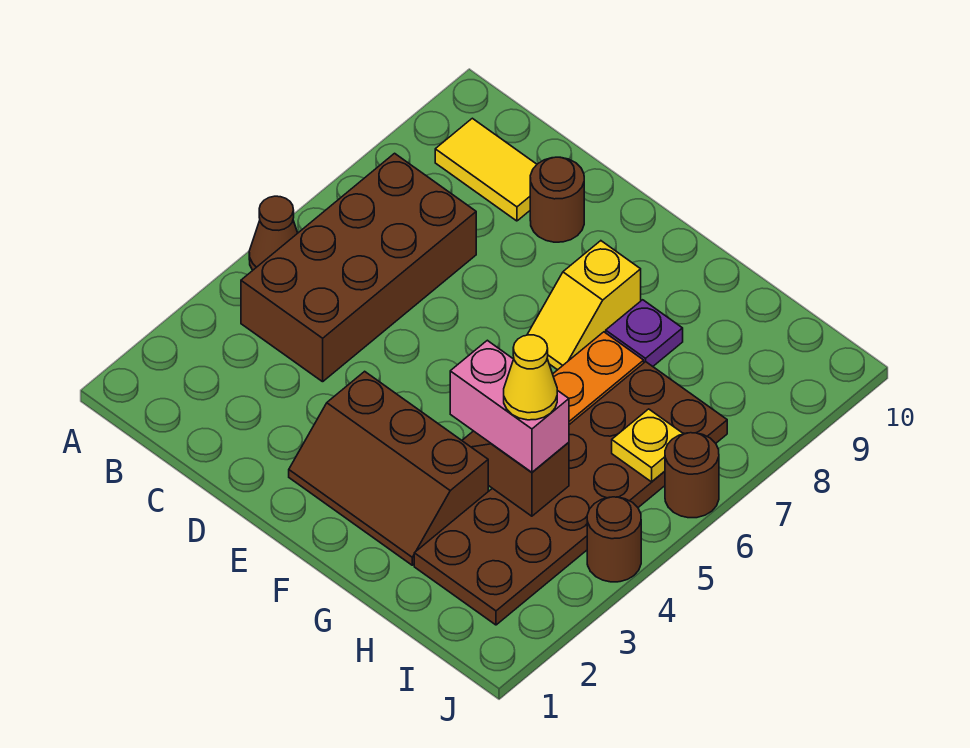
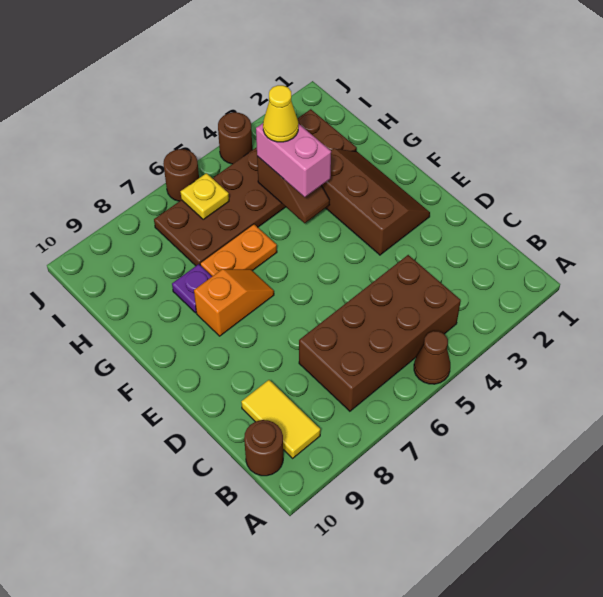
brown 1x1 round brick [530,157,584,242] -> brown 1x1 round brick moved to [244,420,283,476]
yellow 1x2 slope [527,241,641,370] -> orange 1x2 slope [194,269,274,336]

